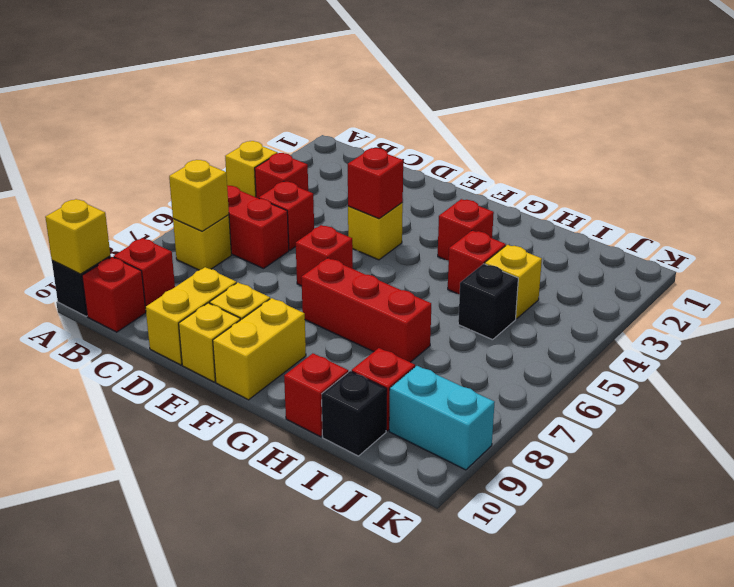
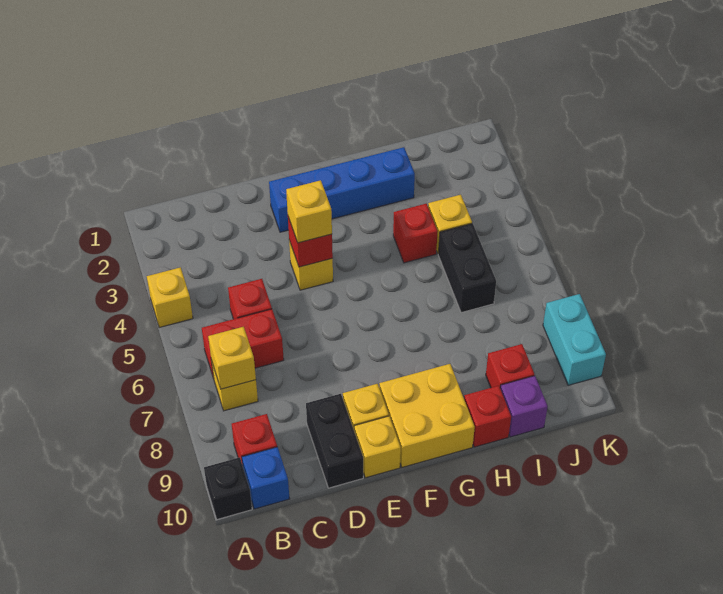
yellow 1x1 brick [45,199,110,274] -> yellow 1x1 brick moved to [286,180,332,243]
red 1x1 brick [255,153,308,198] -> none
red 1x1 brick [82,257,146,332] -> blue 1x1 brick [242,447,289,509]
yellow 1x2 brick [145,267,236,365] -> black 1x2 brick [306,394,363,488]
none -> blue 1x4 brick [269,147,415,232]
red 1x1 brick [296,225,353,286] -> none
red 1x3 brick [301,258,431,362] -> none
yellow 1x2 brick [213,298,306,400] -> yellow 2x2 brick [379,364,475,467]
red 1x1 brick [438,199,494,260] -> none
black 1x1 brick [458,264,518,340] -> black 1x2 brick [438,223,496,313]
black 1x1 brick [322,371,387,456] -> purple 1x1 brick [500,376,548,437]
cyan 1x2 brick [389,366,495,470] -> cyan 1x2 brick turned to [543,294,606,385]

